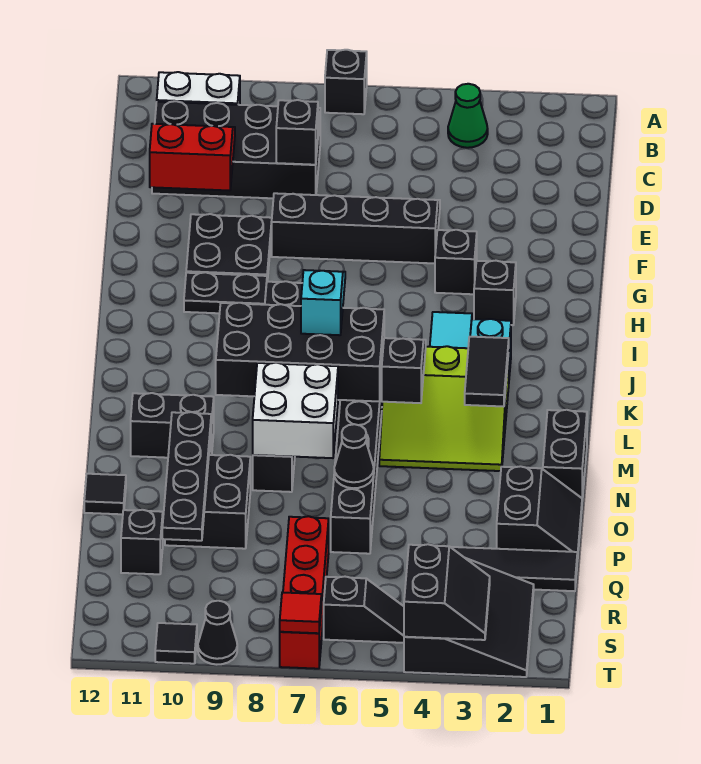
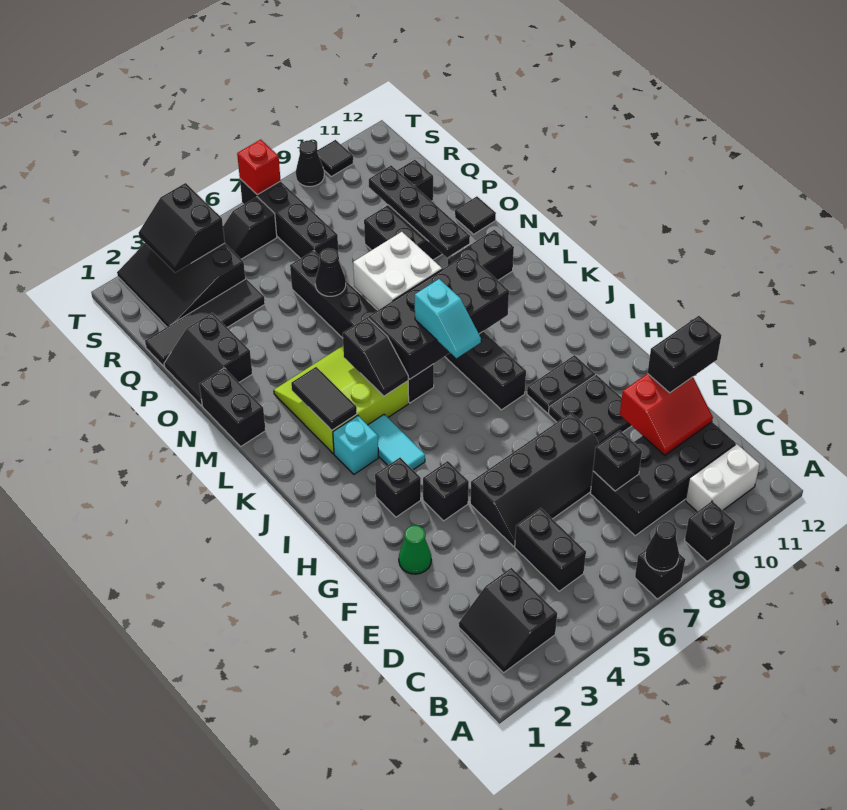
none -> black 1x1 cone [645,521,679,571]
none -> black 1x1 brick [685,501,735,561]
none -> black 2x2 slope [459,568,557,673]
green 1x1 cone [448,84,488,148] -> green 1x1 cone moved to [399,525,431,574]
none -> black 1x2 brick [515,508,586,591]
none -> black 1x2 brick [648,316,721,393]
red 1x4 brick [280,516,329,669] -> black 1x4 brick [240,179,338,259]
red 1x1 tile [280,592,321,633] -> red 1x1 brick [237,140,281,195]

